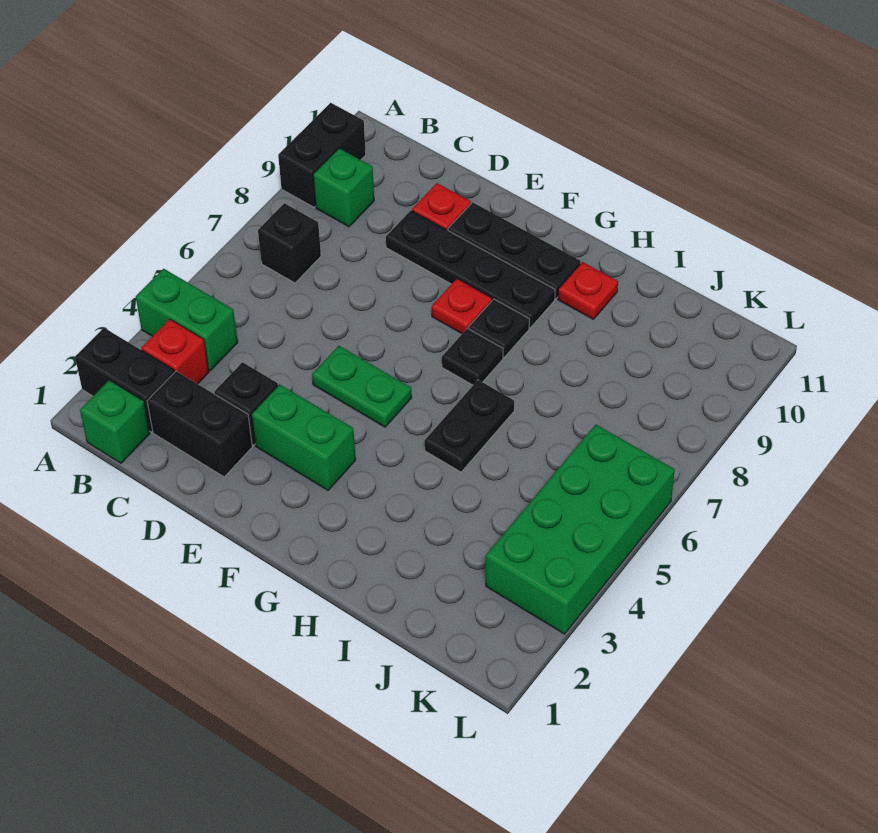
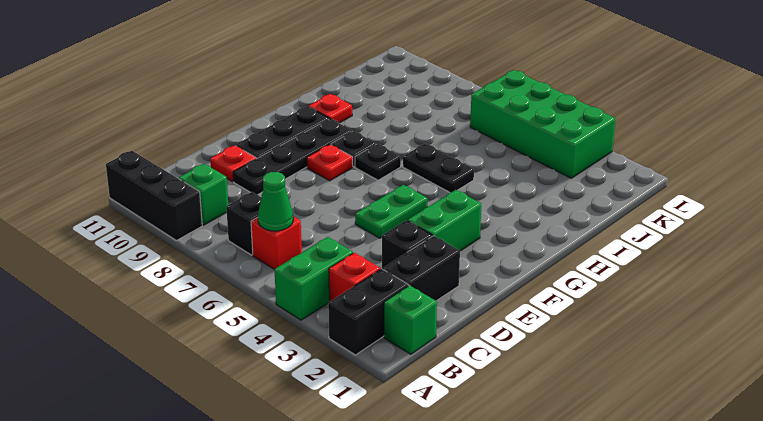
black 1x2 brick [278,103,366,207] -> black 1x3 brick [106,151,202,241]
none -> red 1x1 brick [251,216,302,269]
none -> green 1x1 cone [258,172,293,231]

